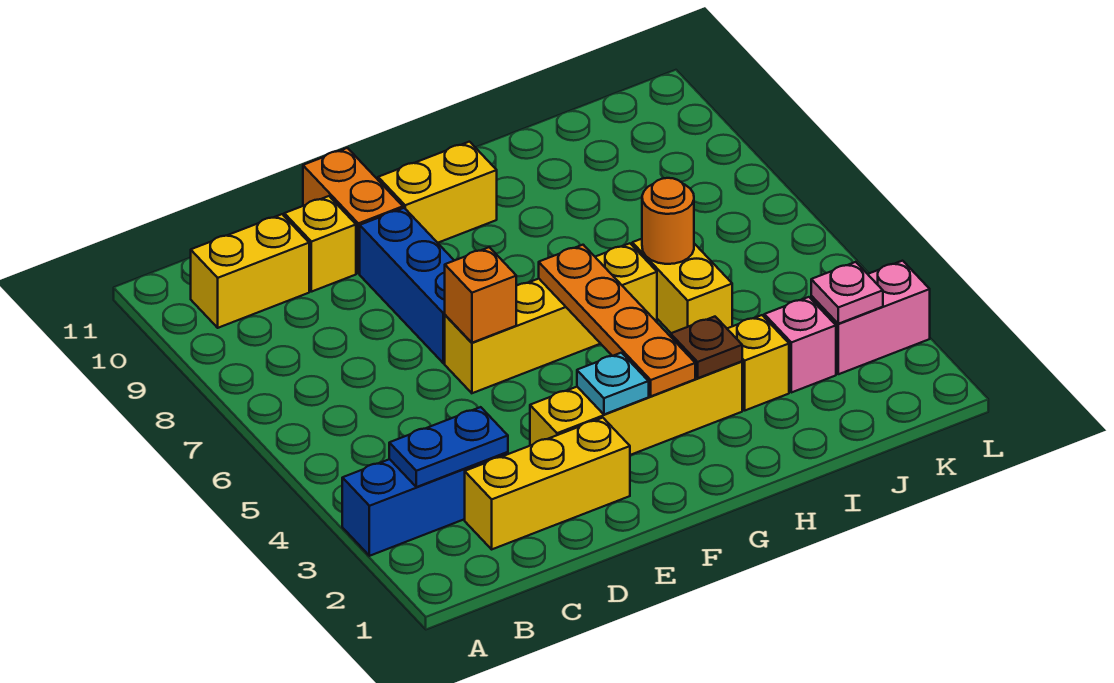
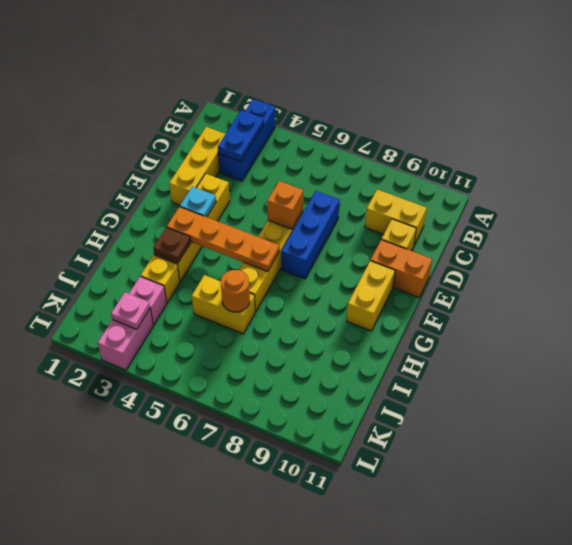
yellow 1x2 brick [191,214,309,328] -> yellow 1x2 brick turned to [365,190,427,245]
blue 1x3 brick [360,208,454,363] -> blue 1x3 brick turned to [281,191,340,279]

